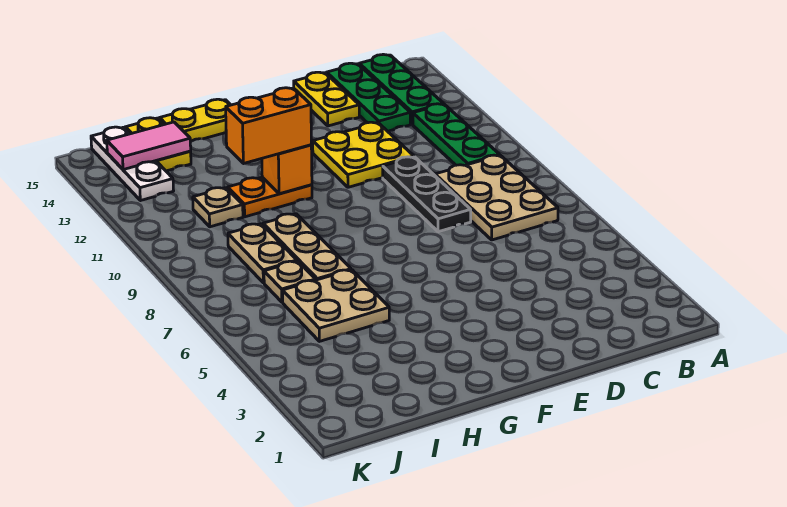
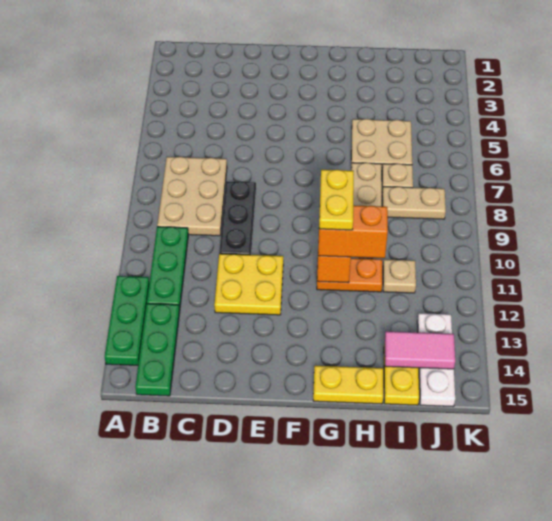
green 1x3 plate [327,63,410,131] -> green 1x3 plate moved to [105,276,149,365]
yellow 1x2 plate [294,72,359,126] -> yellow 1x2 plate moved to [319,170,354,230]
tan 1x2 plate [228,224,297,283] -> tan 1x2 plate turned to [382,187,446,219]

